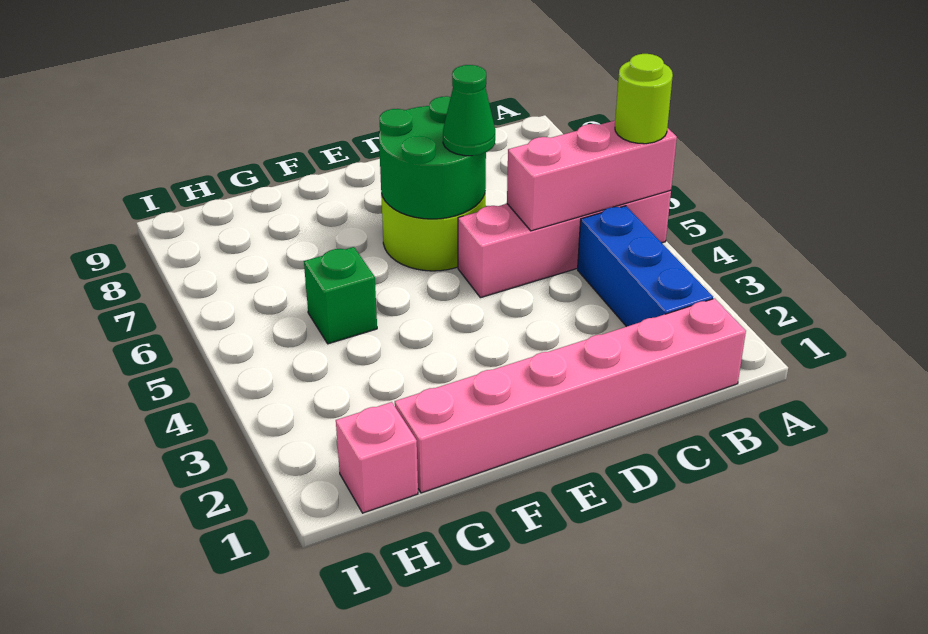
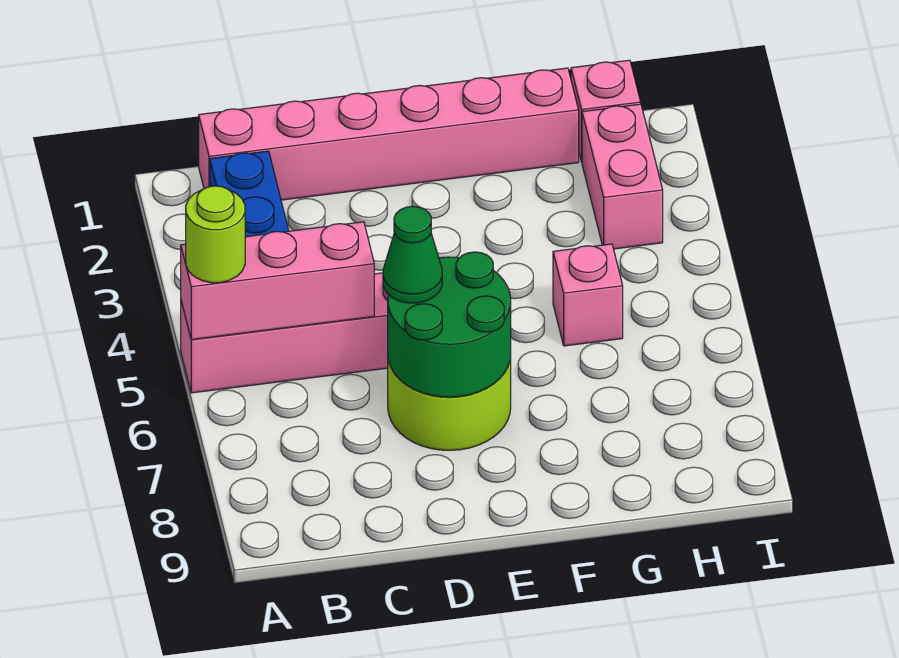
green 1x1 brick [304,247,377,344] -> pink 1x1 brick [553,244,623,346]
none -> pink 1x2 brick [582,104,663,249]

